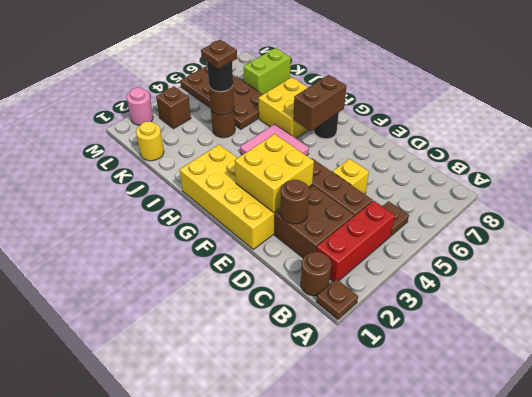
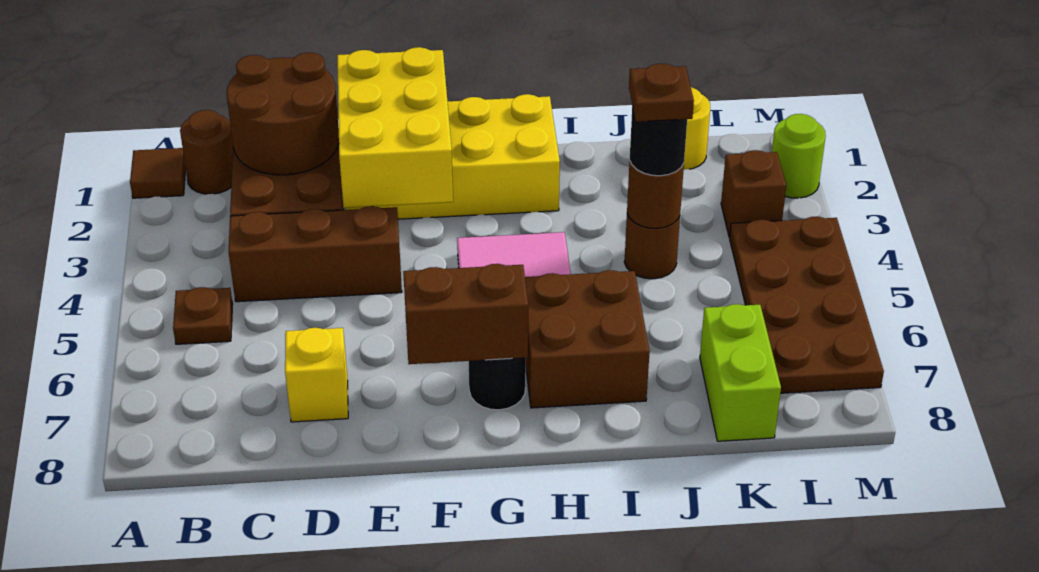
brown 1x1 plate [316,279,358,320] -> brown 1x1 tile [130,148,186,198]
red 1x3 brick [316,201,395,281] -> none
brown 1x1 round brick [281,180,309,224] -> brown 2x2 round brick [227,53,339,175]
yellow 1x1 brick [333,159,369,194] -> yellow 1x1 brick moved to [285,328,348,422]
yellow 2x2 brick [235,134,314,212] -> yellow 2x3 brick [337,47,453,208]
brown 1x2 brick [293,75,346,131] -> brown 1x2 brick turned to [403,264,528,364]
yellow 2x2 brick [259,77,308,138] -> brown 2x2 brick [525,270,650,408]
brown 2x4 plate [180,66,263,129] -> brown 2x4 plate turned to [730,217,884,393]
pink 1x1 round brick [127,88,153,125] -> lime 1x1 round brick [772,114,826,198]

